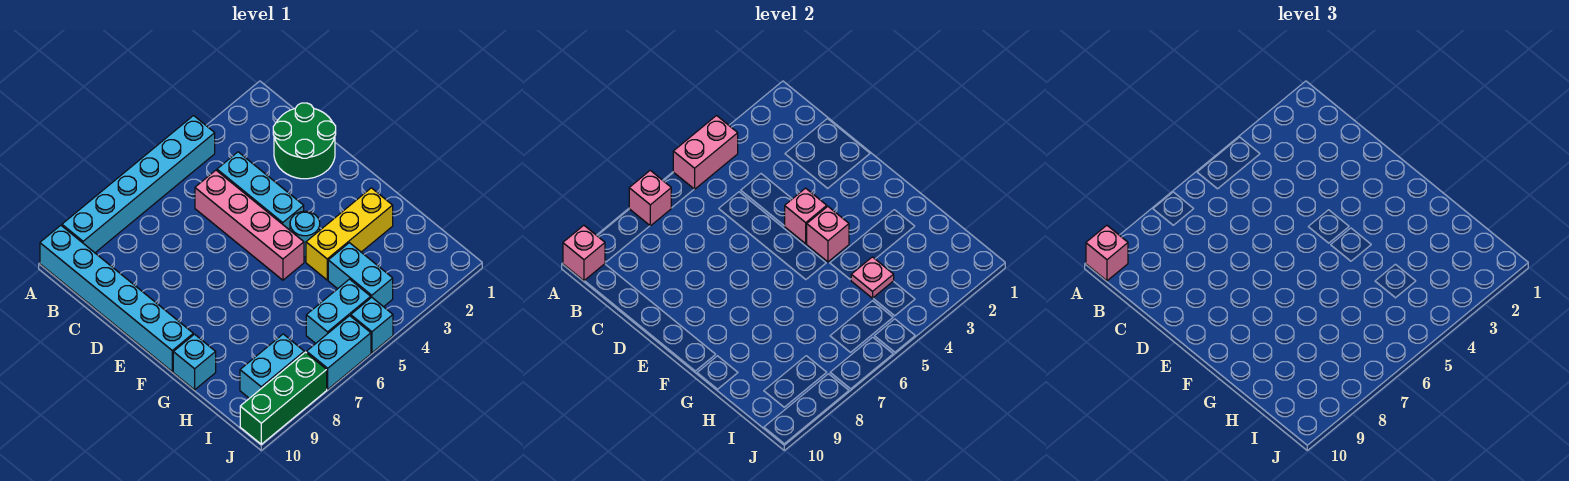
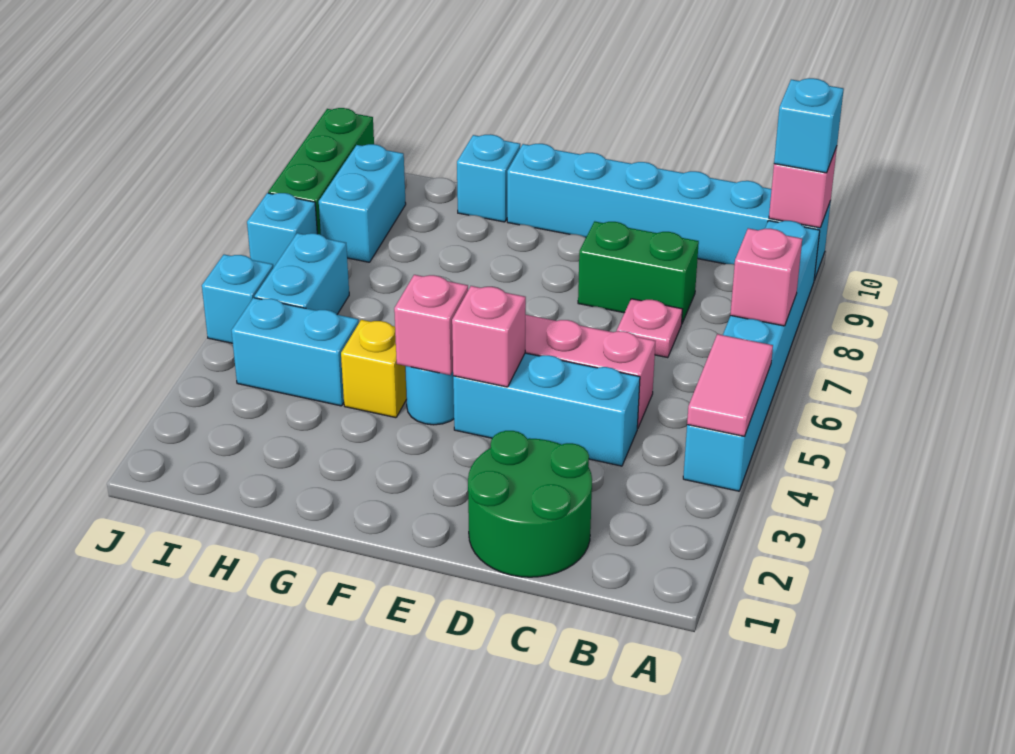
pink 1x2 brick [673,116,738,189] -> pink 1x2 tile [687,334,773,436]
pink 1x1 brick [1086,225,1128,281] -> cyan 1x1 brick [774,78,844,173]
none -> green 1x2 brick [578,221,699,323]
yellow 1x3 brick [306,188,393,280] -> yellow 1x1 brick [341,320,407,418]
pink 1x1 plate [851,257,894,298] -> pink 1x1 plate moved to [617,299,682,358]
cyan 1x2 brick [307,316,371,389] -> cyan 1x1 brick [247,193,317,268]

